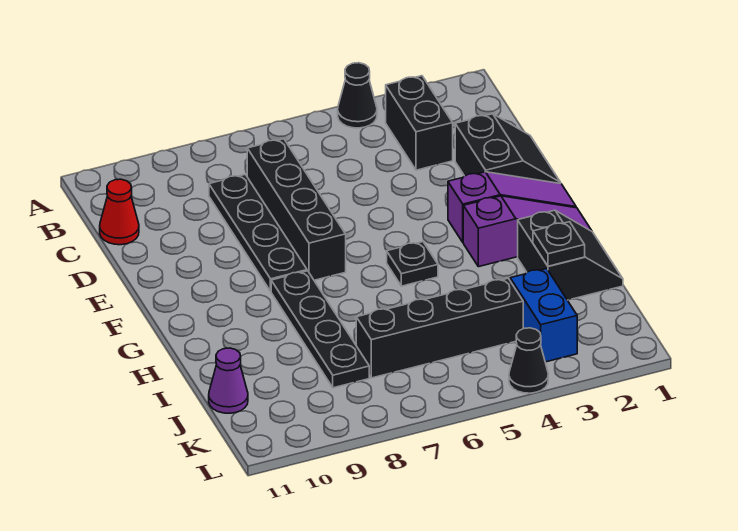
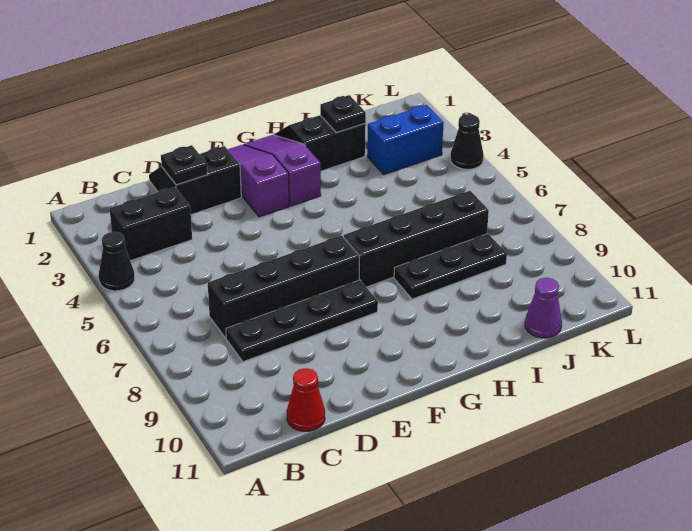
black 1x1 plate [387,242,438,286] -> black 1x1 plate moved to [161,145,207,185]
black 1x4 plate [271,271,369,388] -> black 1x3 plate [394,234,507,299]
black 1x4 brick [356,278,523,378] -> black 1x4 brick turned to [344,191,489,287]

